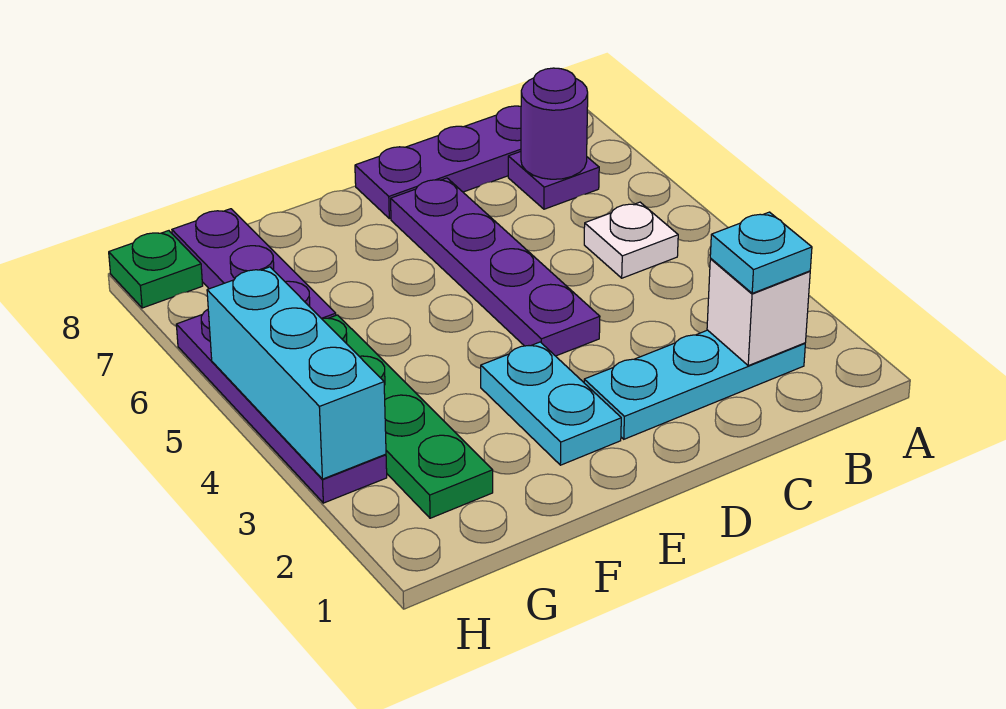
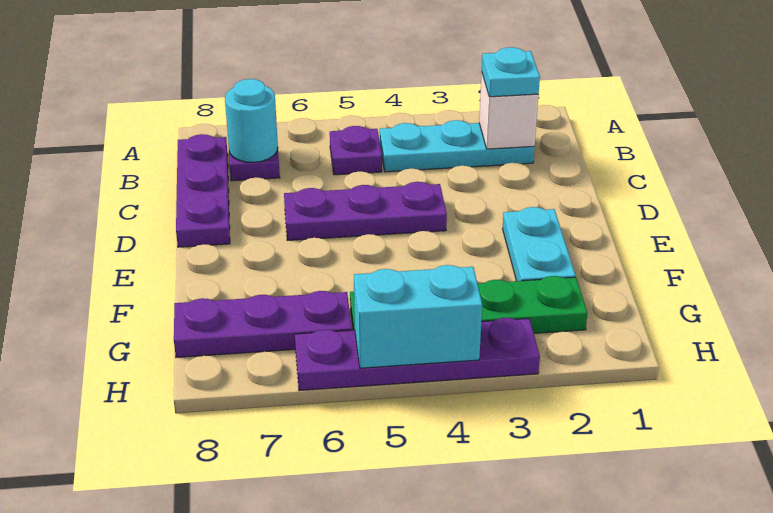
cyan 1x3 plate [584,330,805,439] -> cyan 1x3 plate turned to [380,120,535,172]
white 1x1 plate [584,202,678,278] -> purple 1x1 plate [330,126,382,175]
purple 1x1 round brick [521,68,588,179] -> cyan 1x1 round brick [225,79,278,162]
purple 1x4 plate [391,178,600,356] -> purple 1x3 plate [284,182,447,241]
cyan 1x2 plate [481,342,621,465] -> cyan 1x2 plate turned to [503,207,576,281]
cyan 1x3 brick [207,267,386,479] -> cyan 1x2 brick [354,265,482,368]
green 1x1 plate [109,231,203,308] -> none

